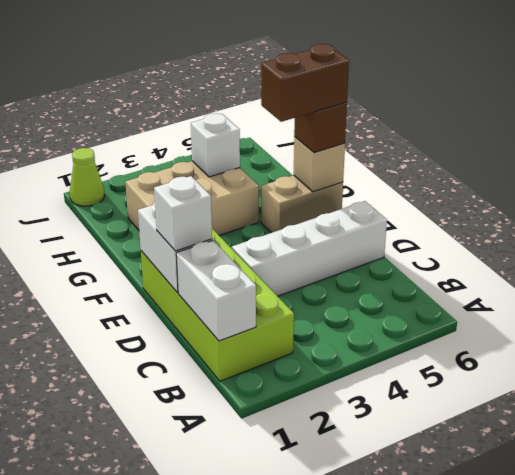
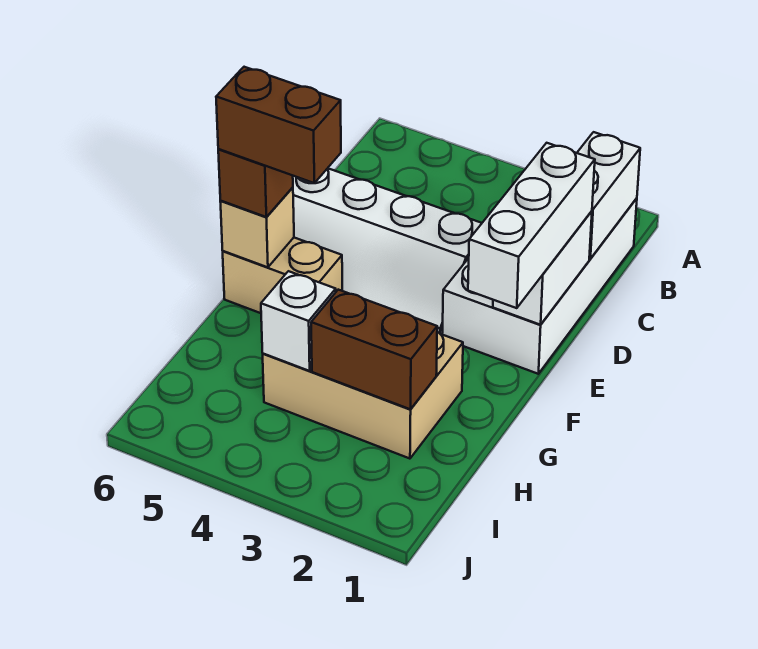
lime 2x4 brick [141,229,294,381] -> white 2x4 brick [442,198,637,374]
white 1x1 brick [154,176,212,251] -> white 1x3 brick [468,143,595,308]
none -> brown 1x2 brick [311,290,437,409]
lime 1x1 cone [70,148,105,206] -> none

